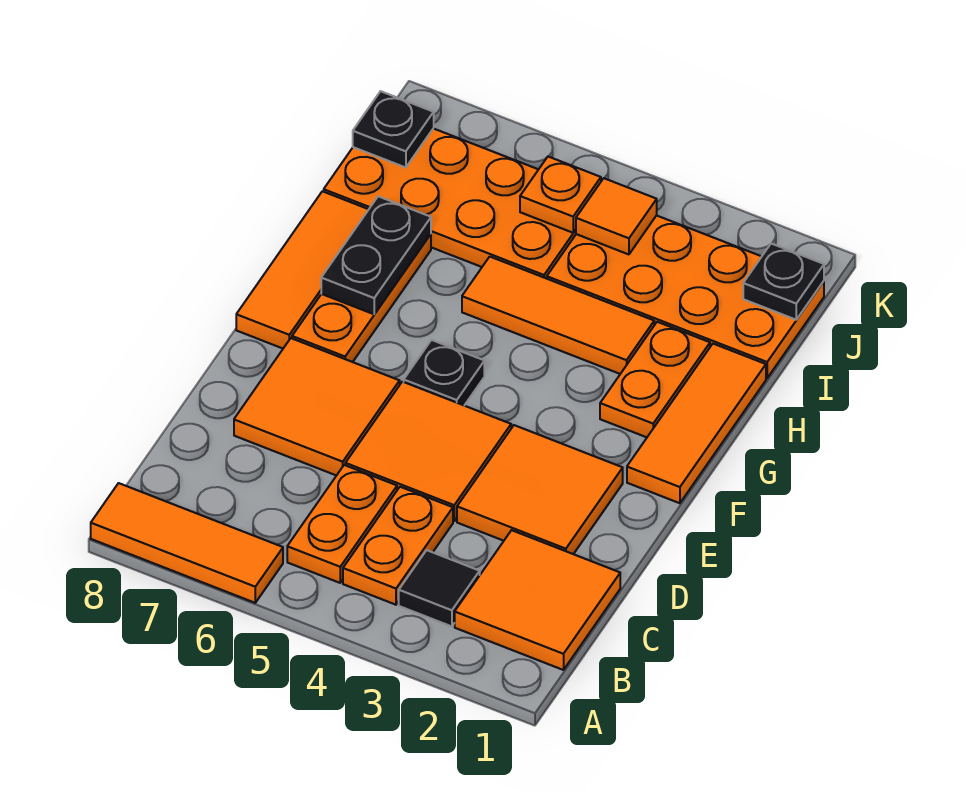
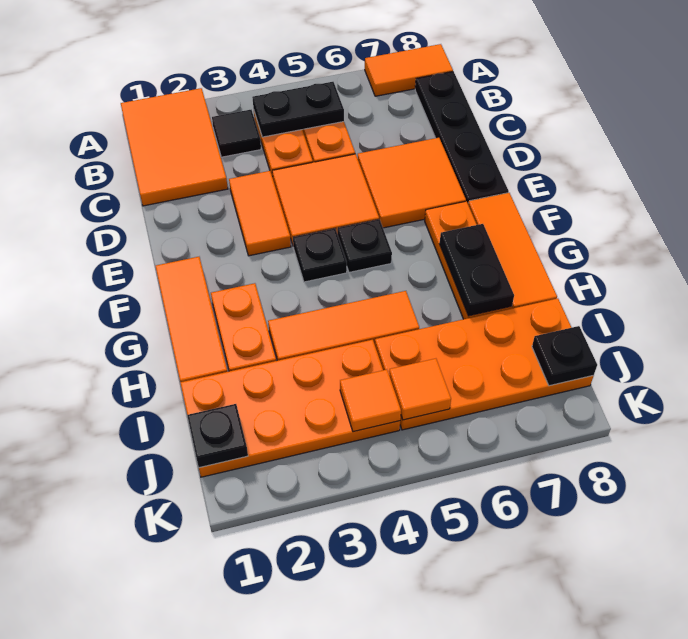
orange 1x3 tile [91,483,283,603] -> orange 1x2 tile [365,44,453,96]
orange 2x2 tile [455,530,620,670] -> orange 2x3 tile [121,88,228,206]
none -> black 1x2 plate [252,82,344,137]
none -> black 1x4 plate [415,71,509,203]
orange 2x2 tile [457,425,623,554] -> orange 1x2 tile [229,171,291,256]
none -> black 1x1 plate [293,229,347,282]
orange 1x1 plate [520,156,601,233] -> orange 1x1 tile [389,359,451,420]

